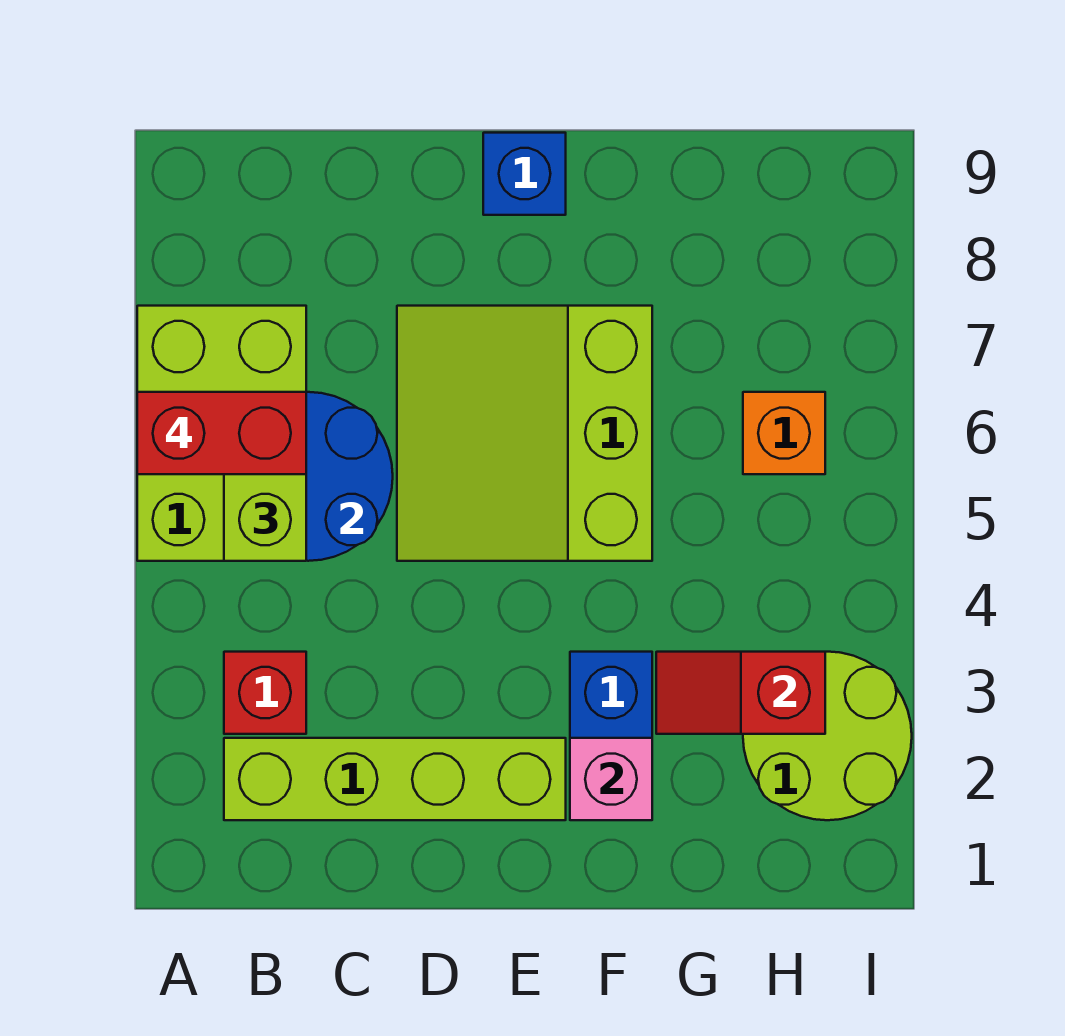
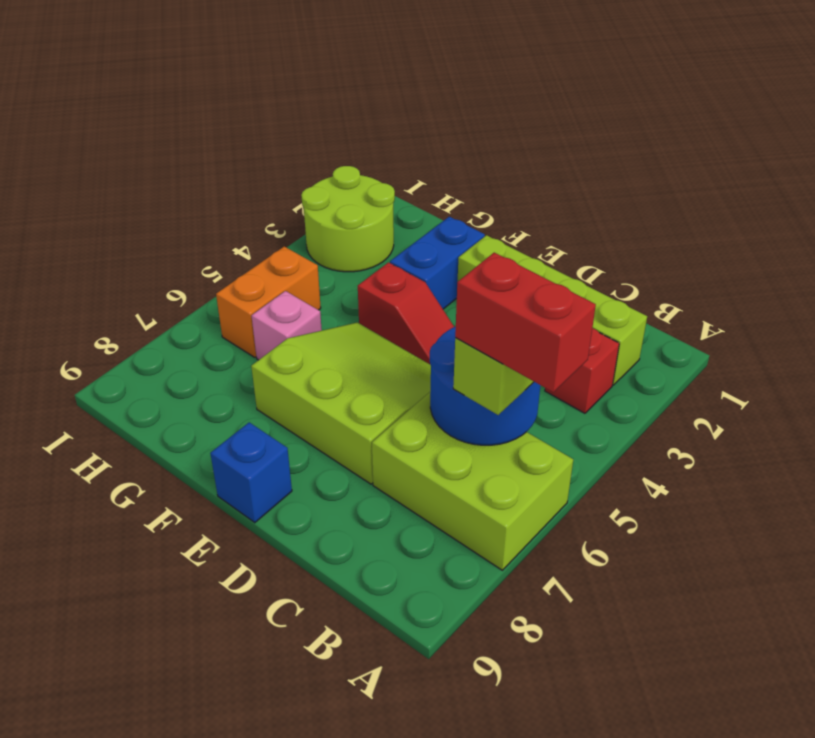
lime 2x3 brick [137,306,306,561] -> lime 2x3 brick turned to [372,391,573,570]
lime 3x3 slope [397,306,652,561] -> lime 3x3 slope turned to [251,322,431,484]
pink 1x1 brick [570,738,652,820] -> pink 1x1 brick moved to [252,291,322,360]
red 1x2 slope [656,652,825,734] -> red 1x2 slope moved to [358,262,454,364]
orange 1x1 brick [743,392,825,474] -> orange 1x2 brick [216,246,321,357]

